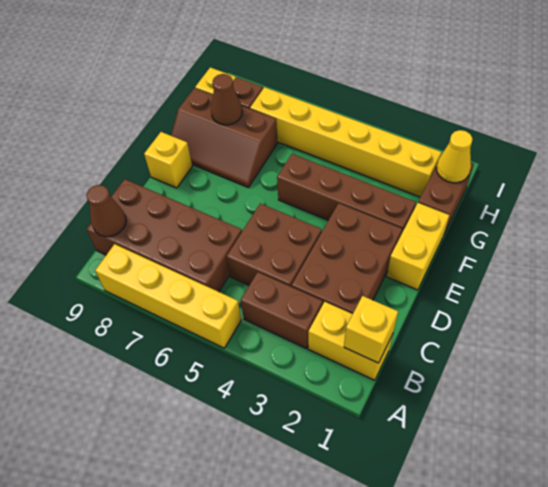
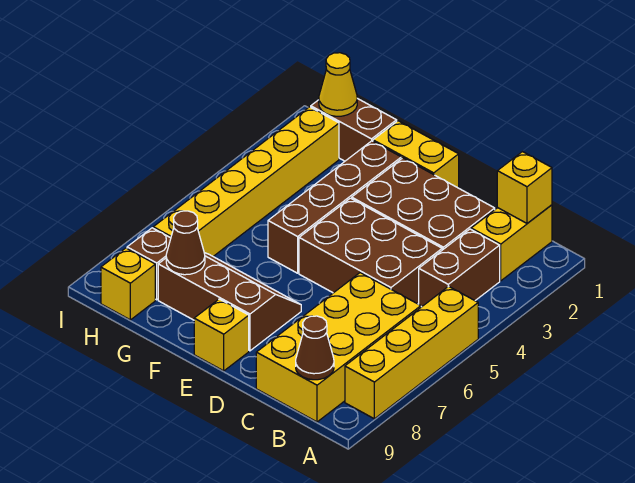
brown 2x4 brick [87,179,242,292] -> yellow 2x4 brick [256,273,421,422]
brown 2x2 brick [227,204,322,286] -> brown 2x3 brick [299,198,442,304]
brown 2x3 slope [171,88,278,187] -> brown 2x3 slope turned to [158,253,301,351]

